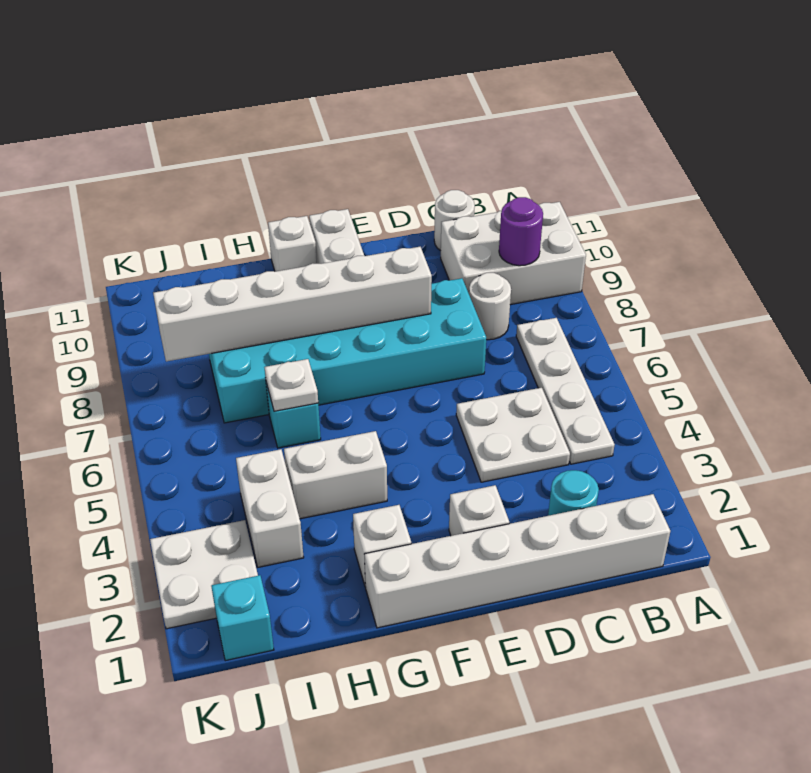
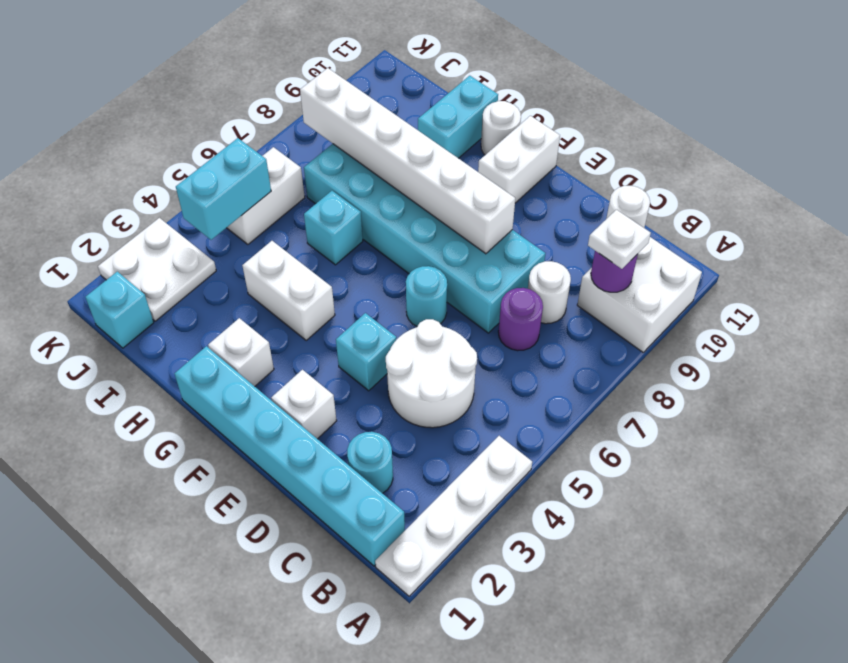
white 2x3 brick [441,202,586,305] -> white 2x2 brick [577,237,702,352]
white 1x6 brick [365,494,670,628] -> cyan 1x6 brick [174,346,405,566]
white 1x4 plate [516,318,615,464] -> white 1x4 plate moved to [375,436,532,596]
white 2x2 plate [456,388,570,482] -> white 2x2 round brick [386,319,477,428]
none -> purple 1x1 round brick [498,288,543,351]
none -> cyan 1x1 brick [336,313,396,391]
none -> cyan 1x1 round brick [406,266,447,326]
white 1x1 brick [268,216,317,272] -> white 1x1 round brick [481,101,521,155]
white 1x1 plate [264,359,318,411] -> white 1x1 plate moved to [588,210,651,269]
none -> cyan 1x2 brick [418,76,498,158]
white 1x2 brick [236,449,304,567] -> white 1x2 brick moved to [227,147,305,244]
none -> cyan 1x2 brick [176,138,271,240]

